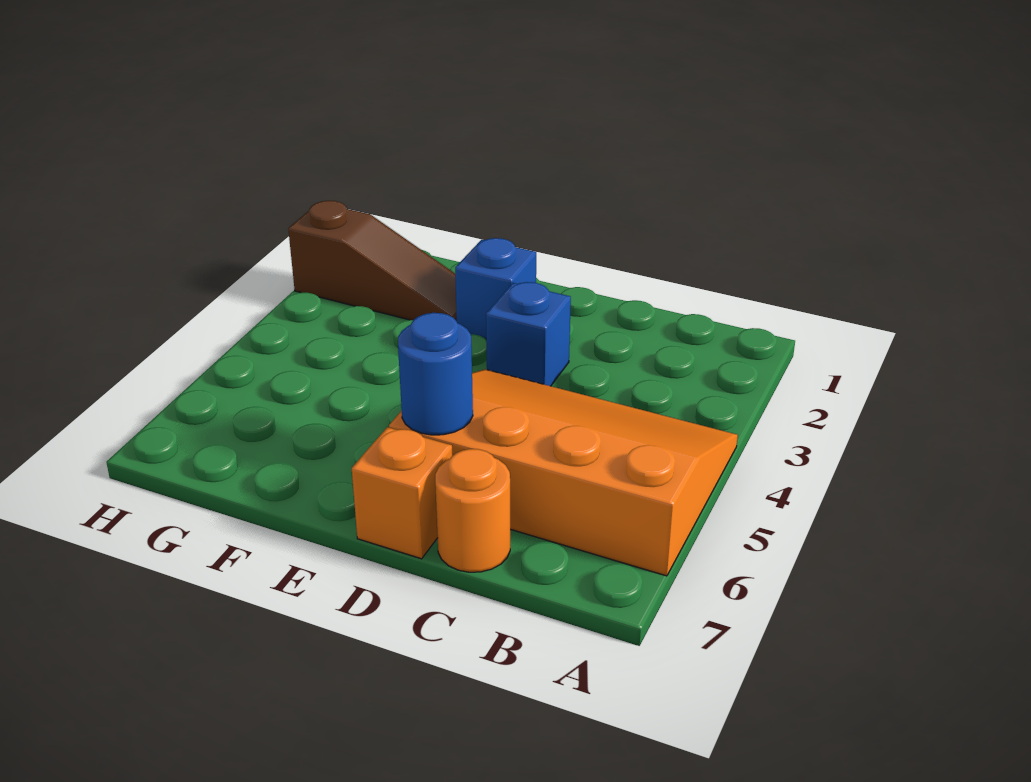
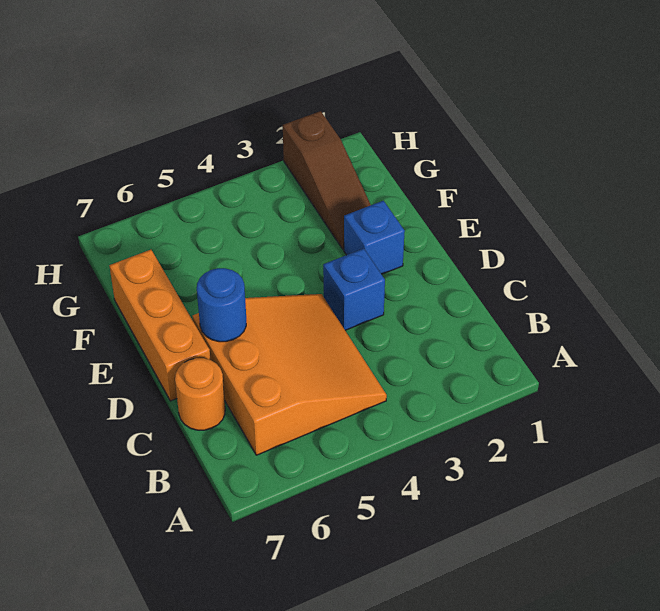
orange 3x4 slope [389,369,738,576] -> orange 3x3 slope [192,294,387,455]
orange 1x1 brick [352,427,452,559] -> orange 1x3 brick [109,250,210,401]

